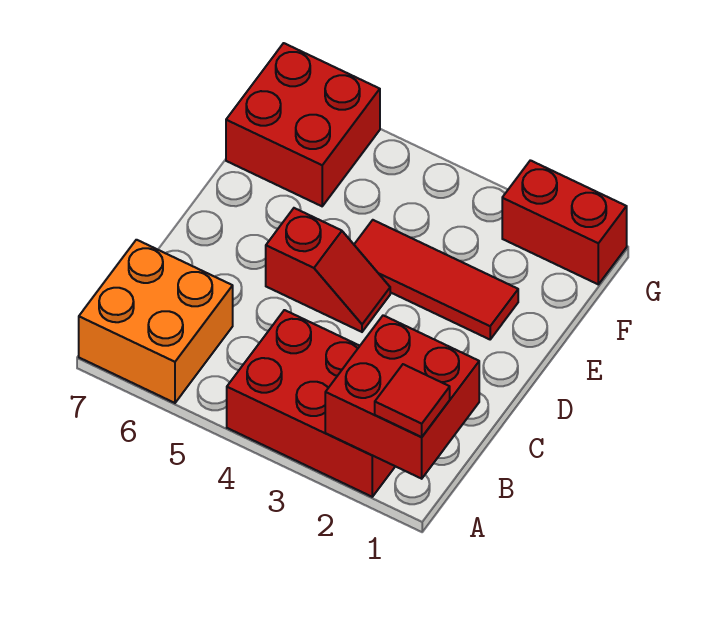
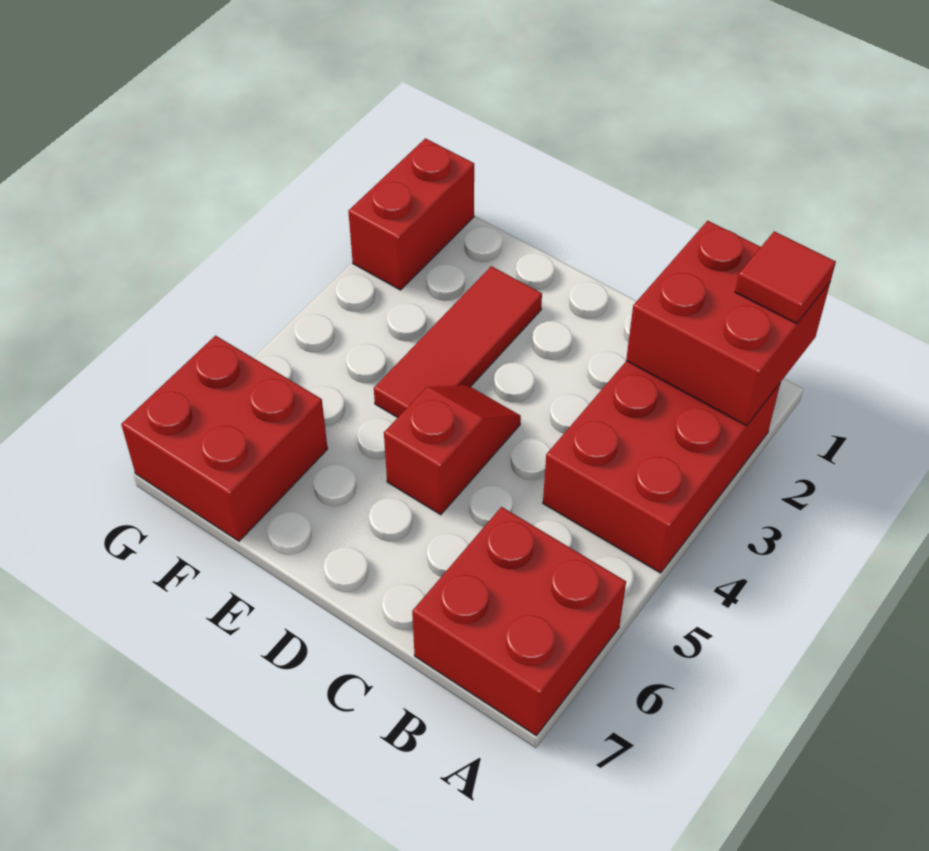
orange 2x2 brick [79,240,233,403] -> red 2x2 brick [412,507,626,736]

